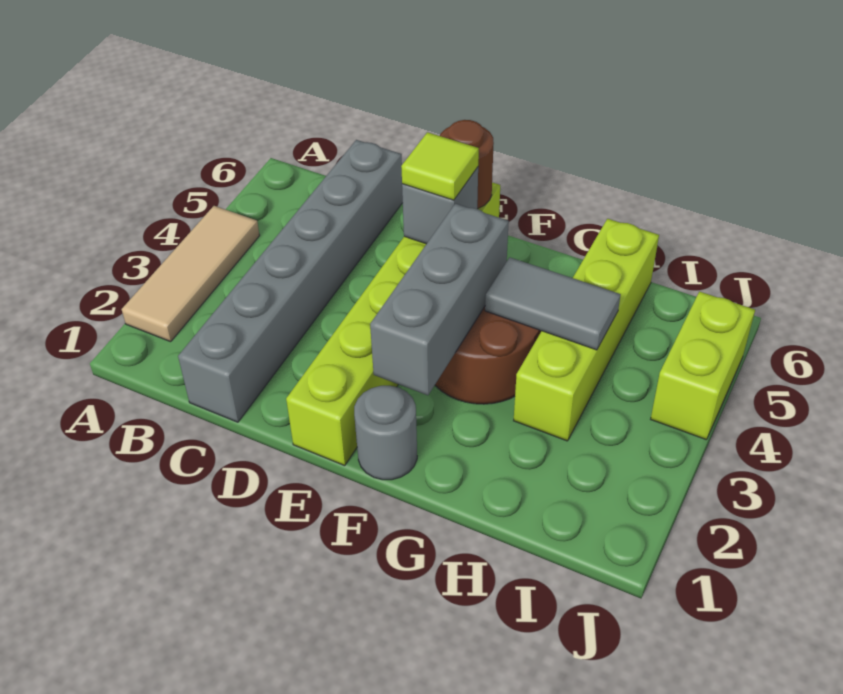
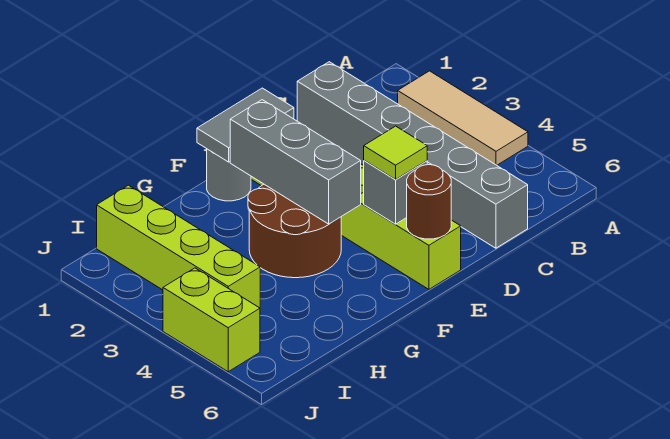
grey 1x2 tile [485,257,621,350] -> grey 1x2 tile moved to [197,88,294,162]
lime 1x4 brick [514,219,659,441] -> lime 1x4 brick moved to [97,185,260,308]

